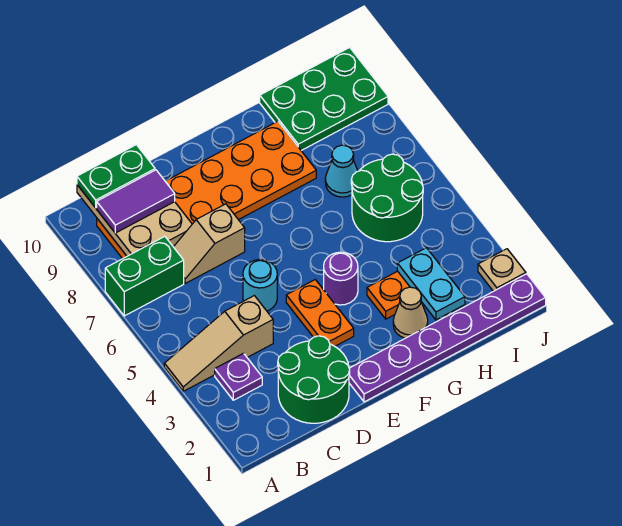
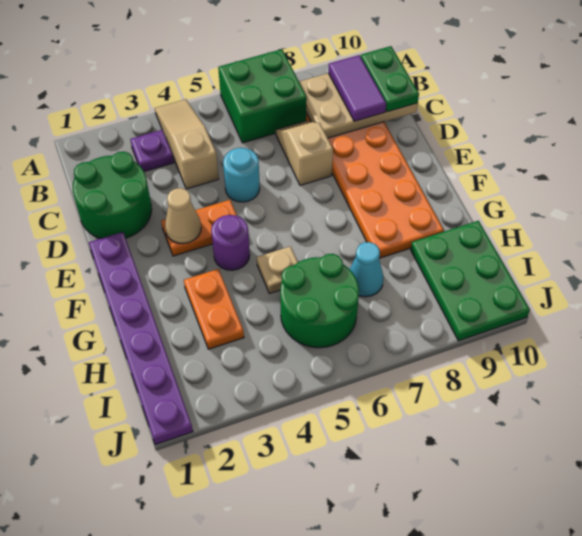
green 1x2 brick [105,236,184,316] -> green 2x2 brick [218,49,307,143]
tan 1x1 cone [393,287,428,338] -> tan 1x1 cone moved to [165,188,201,244]
cyan 1x2 plate [397,248,465,320] -> none
tan 1x1 plate [478,249,526,291] -> tan 1x1 plate moved to [257,246,298,294]

